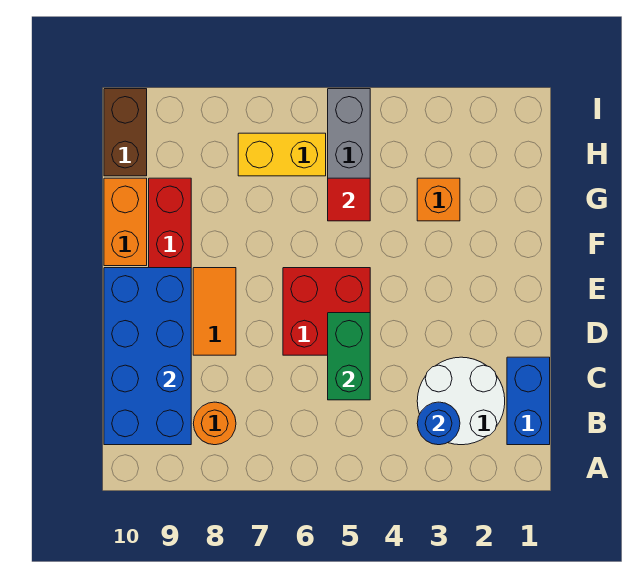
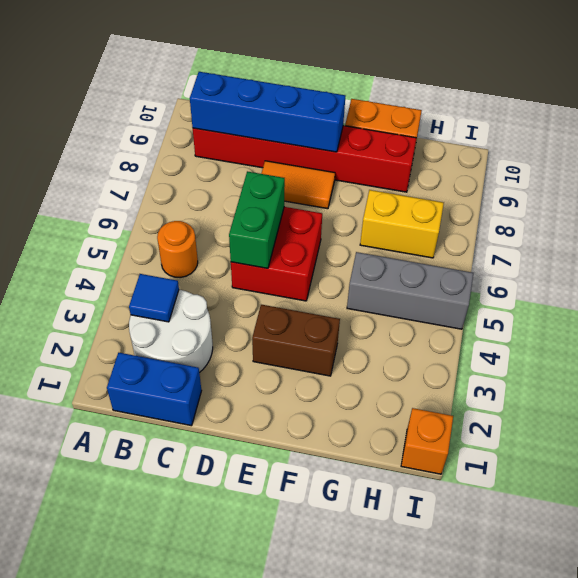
blue 1x1 round brick [417,402,460,445] -> blue 1x1 tile [129,274,179,322]
orange 1x1 round brick [193,402,236,445] -> orange 1x1 round brick moved to [157,221,198,278]
blue 2x4 brick [104,268,191,445] -> blue 1x4 brick [190,72,345,152]
green 1x2 brick [328,313,370,400] -> green 1x2 brick turned to [229,171,285,268]
orange 1x1 brick [417,178,460,221] -> orange 1x1 brick moved to [401,408,453,474]
red 1x1 tile [328,178,370,221] -> none
yellow 1x2 brick [238,133,326,176] -> yellow 1x2 brick turned to [360,190,444,258]
brown 1x2 brick [104,89,147,176] -> brown 1x2 brick moved to [252,305,340,376]

